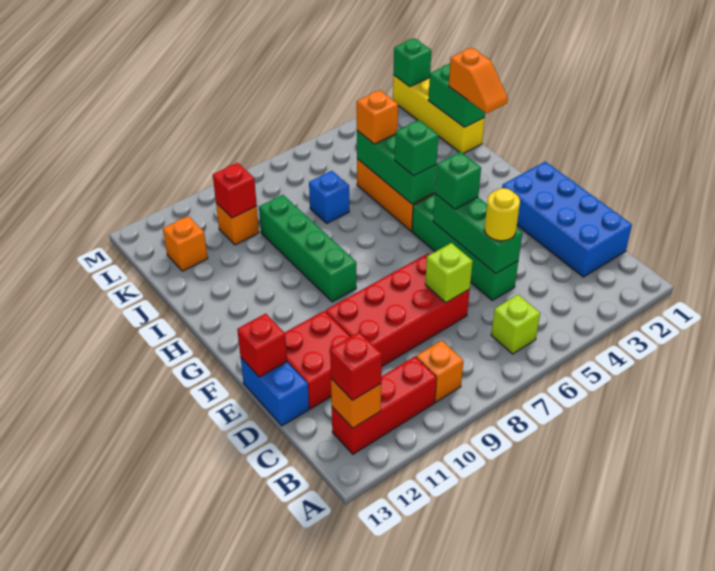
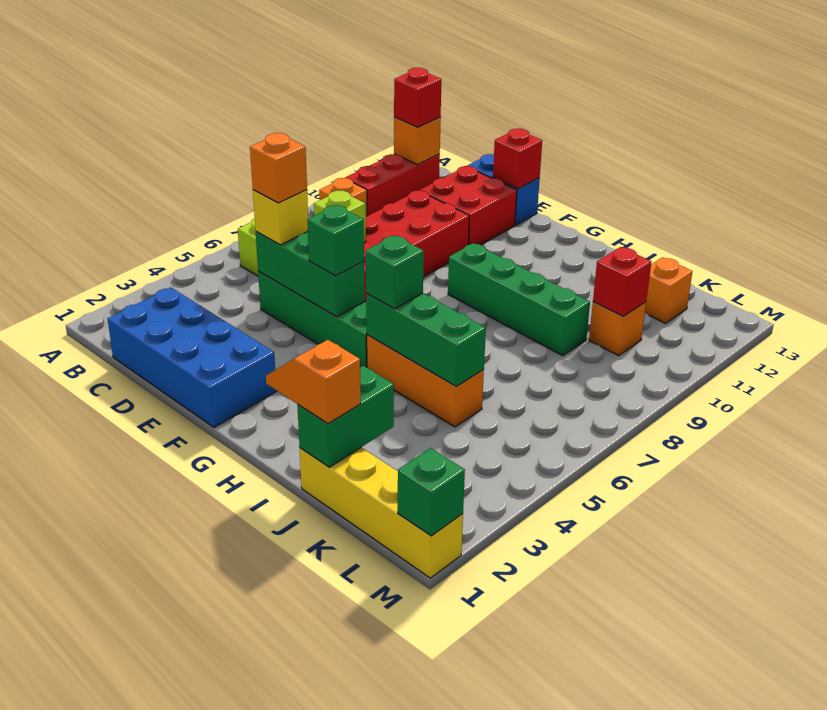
yellow 1x1 round brick [484,188,520,241] -> yellow 1x1 brick [253,190,308,245]
green 1x2 brick [428,64,485,127] -> green 1x2 brick turned to [297,366,394,467]
orange 1x1 brick [357,90,398,144] -> orange 1x1 brick moved to [250,133,307,203]
blue 1x1 brick [309,171,349,223] -> none

